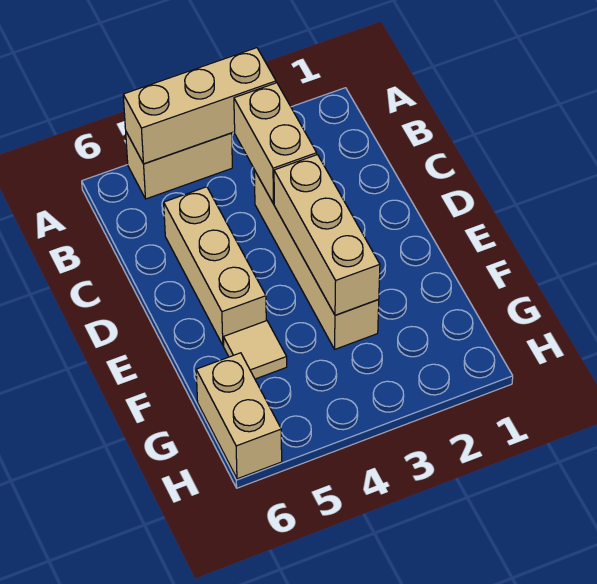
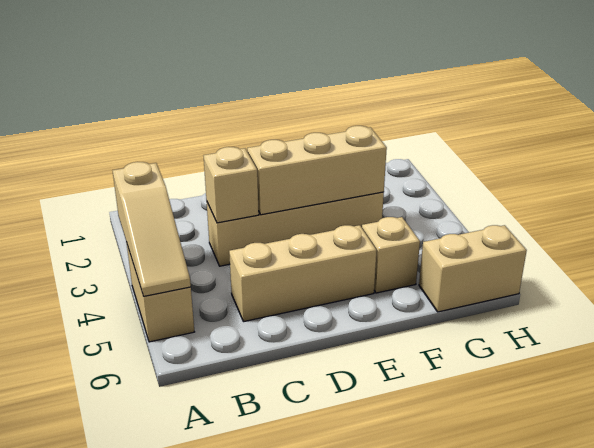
tan 1x3 brick [123,48,276,164] -> tan 1x3 slope [113,162,191,297]
tan 1x2 brick [234,83,317,204] -> tan 1x1 brick [204,147,259,223]
tan 1x1 tile [224,321,287,379] -> tan 1x1 brick [362,217,420,293]

